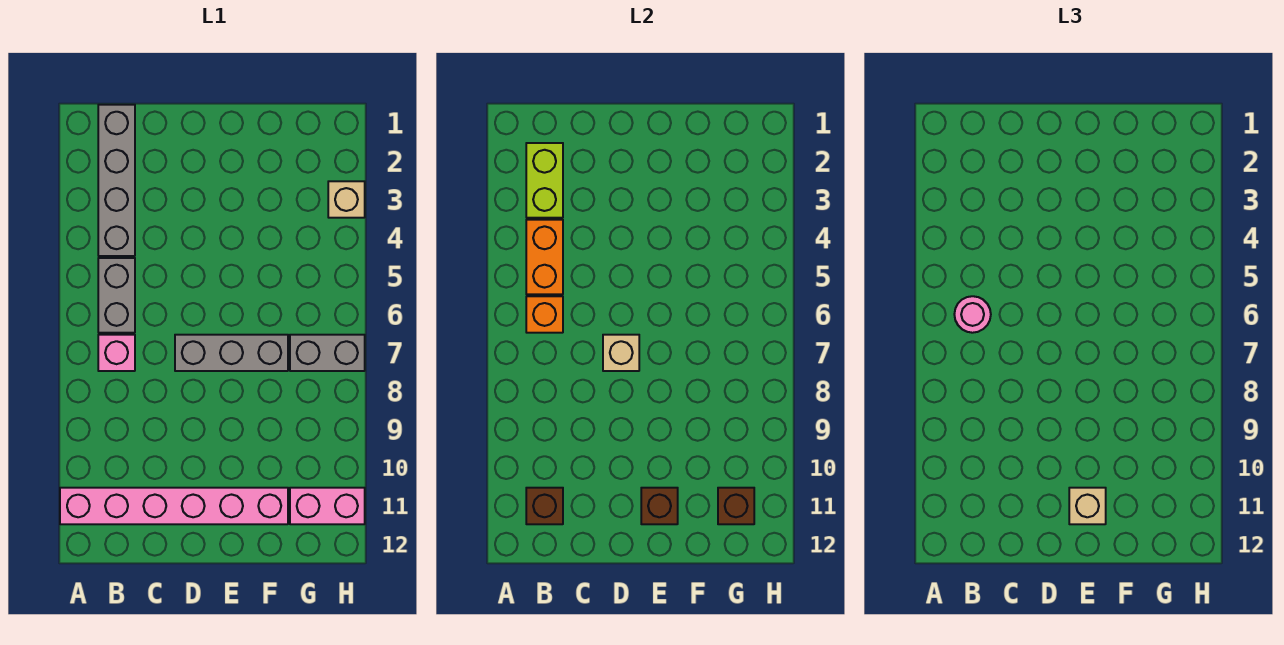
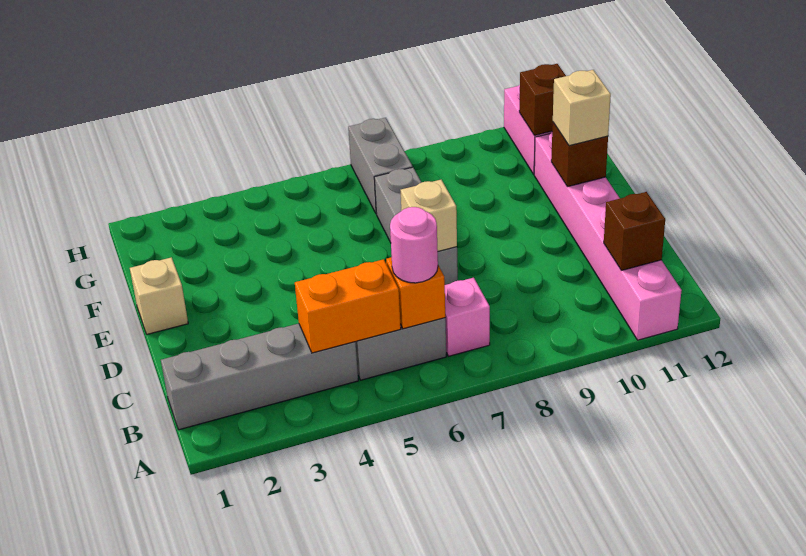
lime 1x2 brick [526,143,563,218] -> none
tan 1x1 brick [328,181,365,218] -> tan 1x1 brick moved to [130,257,188,334]

